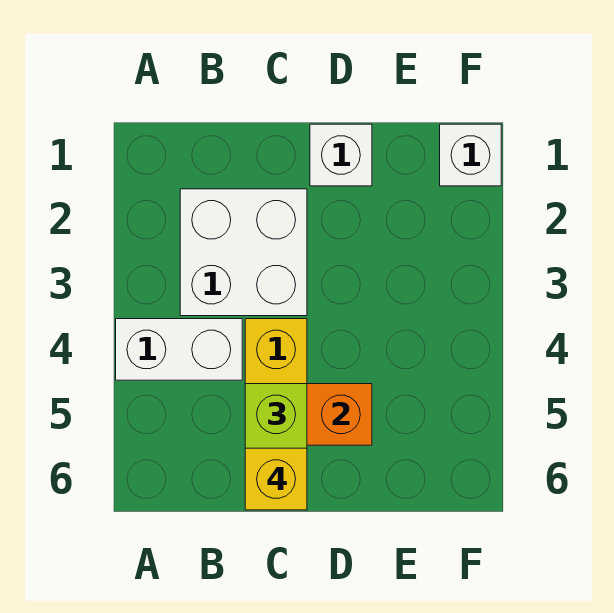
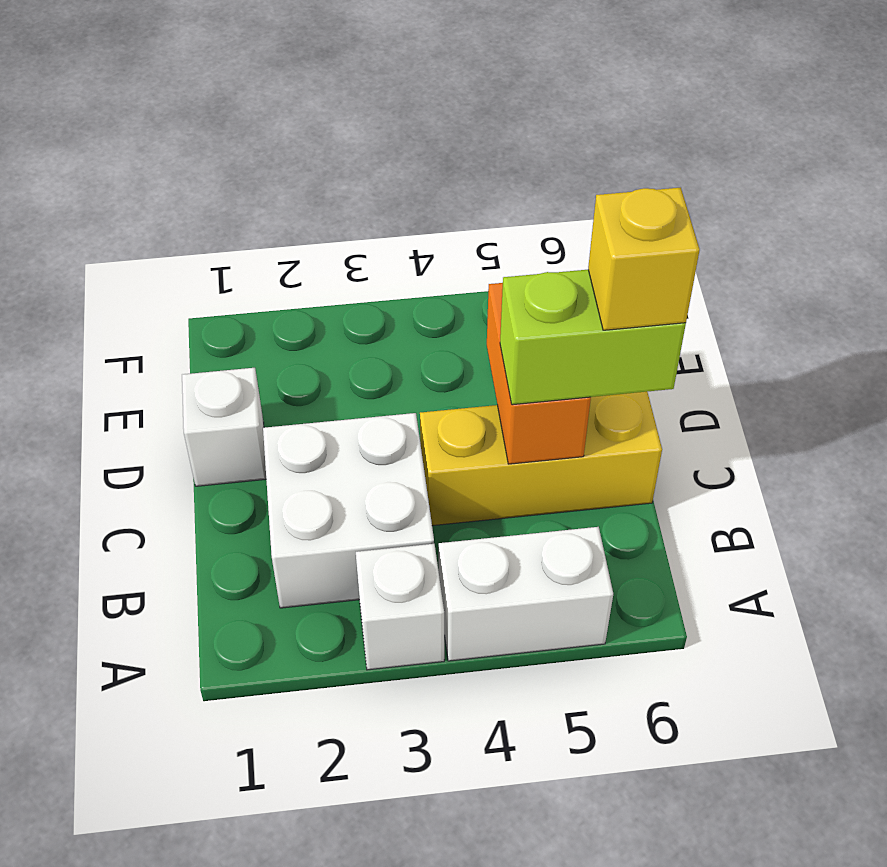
white 1x2 brick [116,319,242,380] -> white 1x2 brick turned to [439,527,613,661]
white 1x1 brick [440,124,501,186] -> white 1x1 brick moved to [356,544,444,670]

